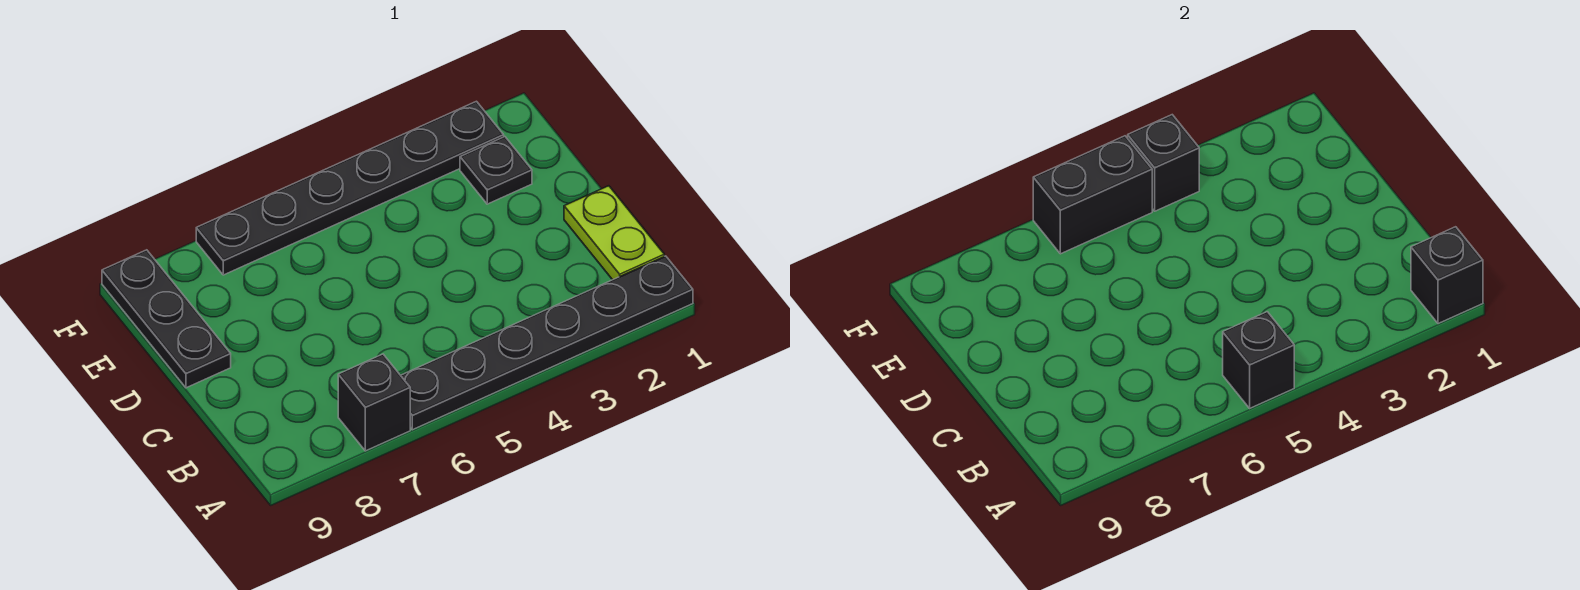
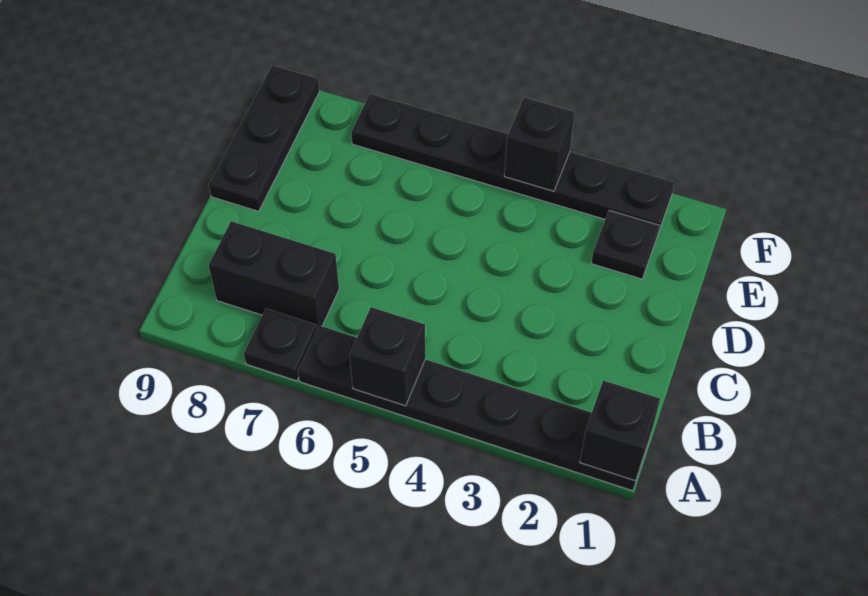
black 1x1 brick [338,354,410,451] -> black 1x1 plate [244,309,317,381]
lime 1x2 plate [564,186,664,280] -> none
black 1x2 brick [1033,136,1152,254] -> black 1x2 brick moved to [209,221,339,329]

